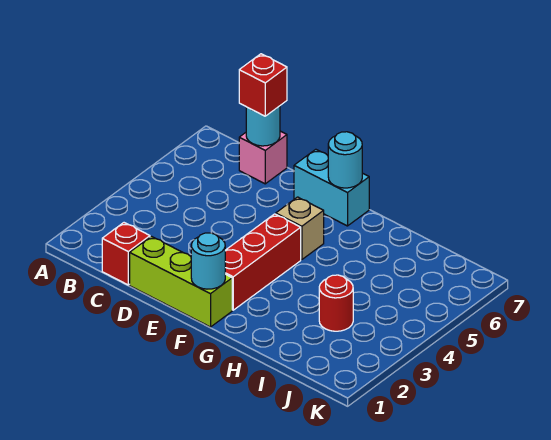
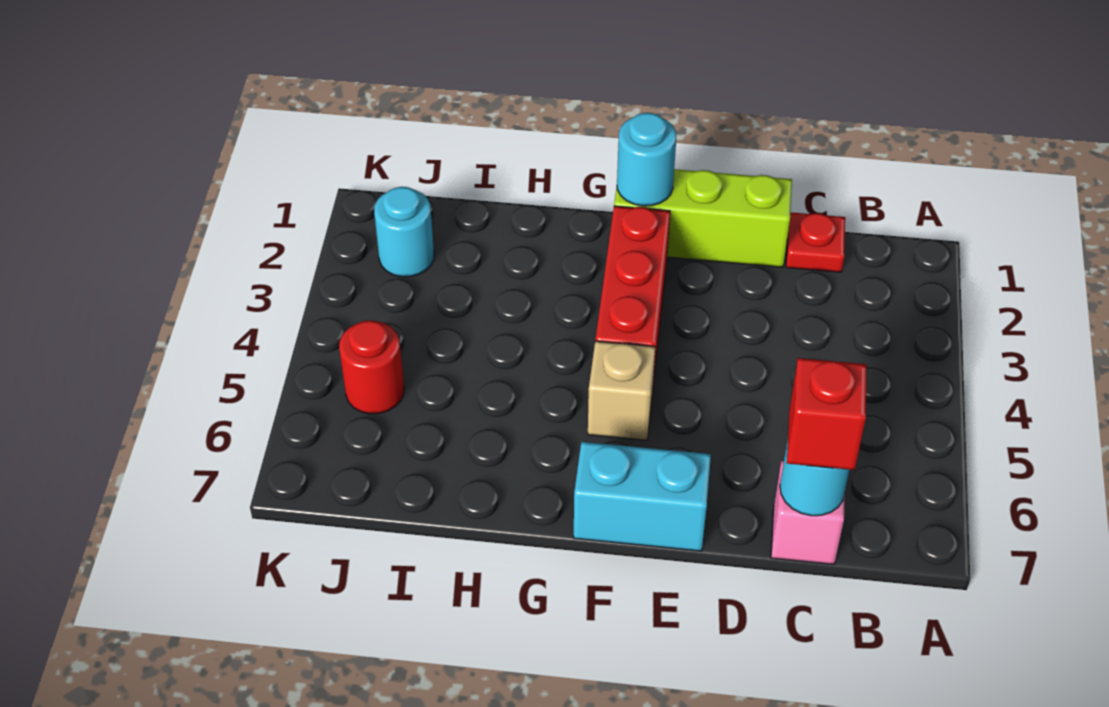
red 1x1 brick [102,223,150,285] -> red 1x1 plate [786,212,845,272]
cyan 1x1 round brick [328,132,362,188] -> cyan 1x1 round brick moved to [374,187,434,277]
red 1x1 round brick [319,275,353,331] -> red 1x1 round brick moved to [339,321,404,414]

